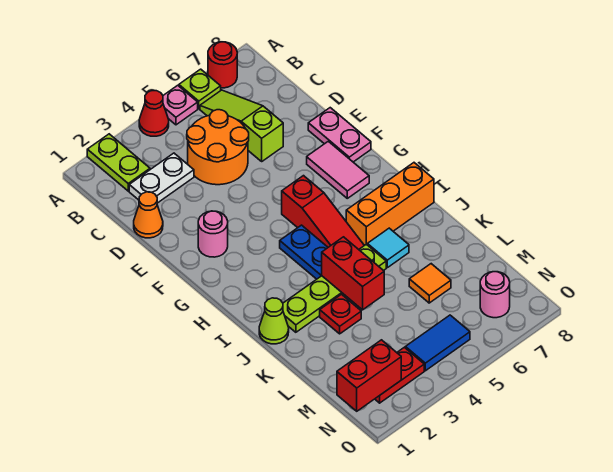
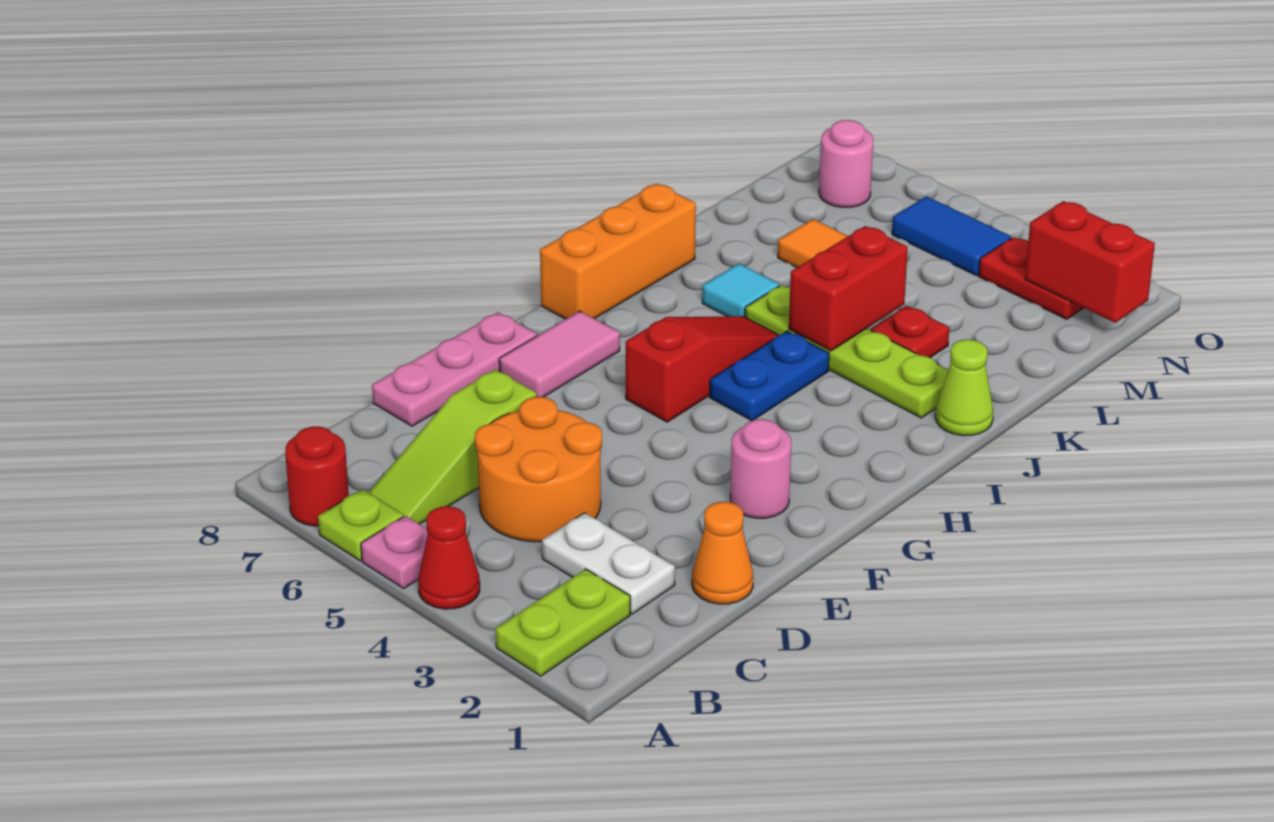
pink 1x2 plate [308,108,371,162] -> pink 1x3 plate [372,312,537,426]
orange 1x3 brick [346,163,434,246] -> orange 1x3 brick turned to [540,184,696,319]

